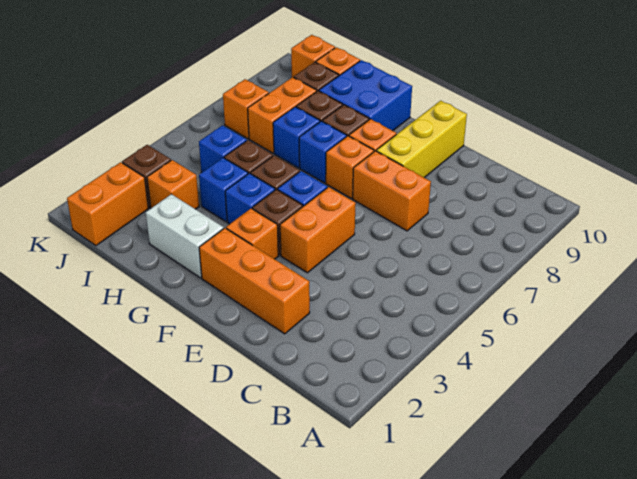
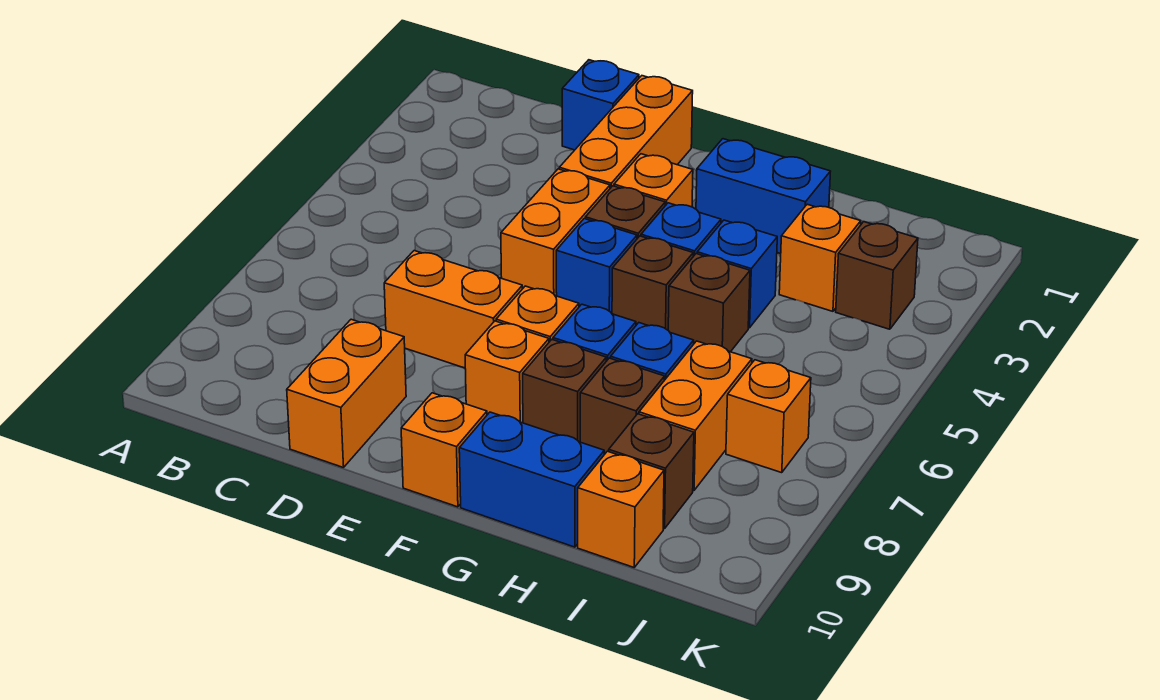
orange 1x3 brick [199,228,310,334] -> orange 1x3 brick turned to [559,76,693,188]
yellow 1x3 brick [376,101,467,178] -> none
white 1x2 brick [146,194,224,278] -> blue 1x2 brick [696,139,831,254]
blue 2x2 brick [319,60,412,131] -> blue 1x2 brick [459,412,604,547]
blue 1x1 brick [199,125,247,173] -> blue 1x1 brick moved to [562,60,639,150]
orange 1x2 brick [67,162,148,246] -> orange 1x2 brick moved to [287,319,406,468]
orange 1x1 brick [291,35,335,77] -> orange 1x1 brick moved to [401,393,487,507]

